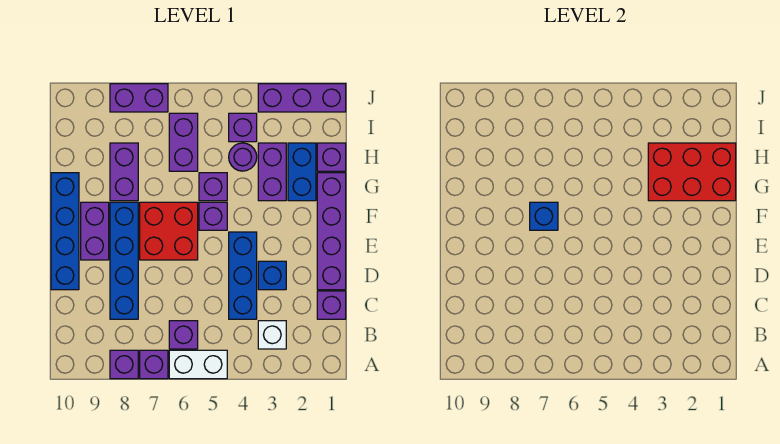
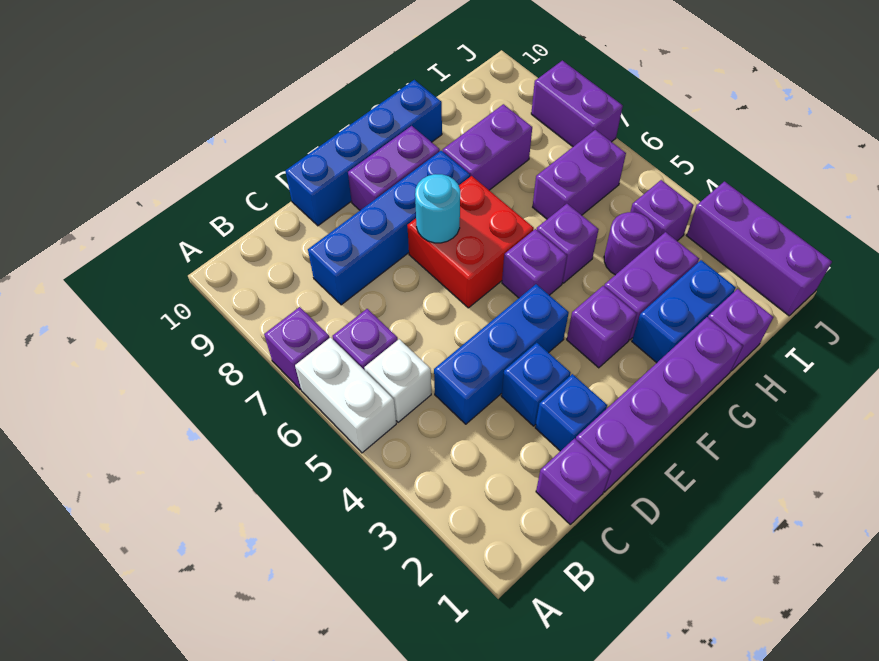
purple 1x1 brick [110,350,138,379] -> purple 1x1 brick moved to [567,286,637,368]
white 1x1 brick [258,321,286,349] -> white 1x1 brick moved to [364,339,431,422]
none -> cyan 1x1 round brick [415,174,460,243]
blue 1x1 brick [530,202,558,230] -> blue 1x1 brick moved to [535,374,607,451]
red 2x3 brick [648,143,736,201] -> none

